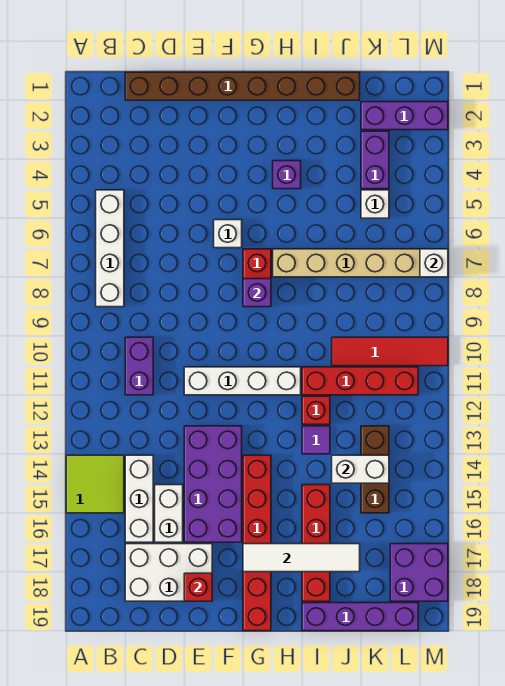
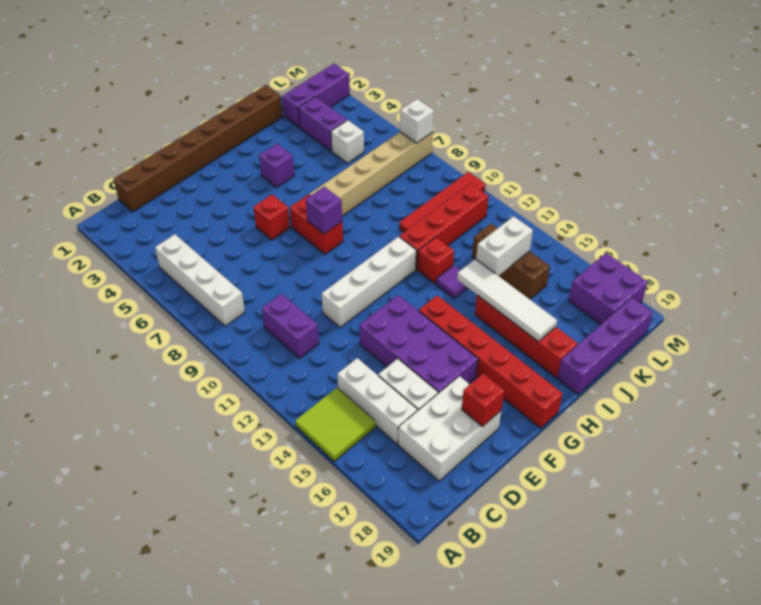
white 1x1 brick [214,220,242,248] -> red 1x1 brick [253,195,290,240]
white 1x4 tile [243,544,360,572] -> white 1x4 tile turned to [457,259,557,341]

